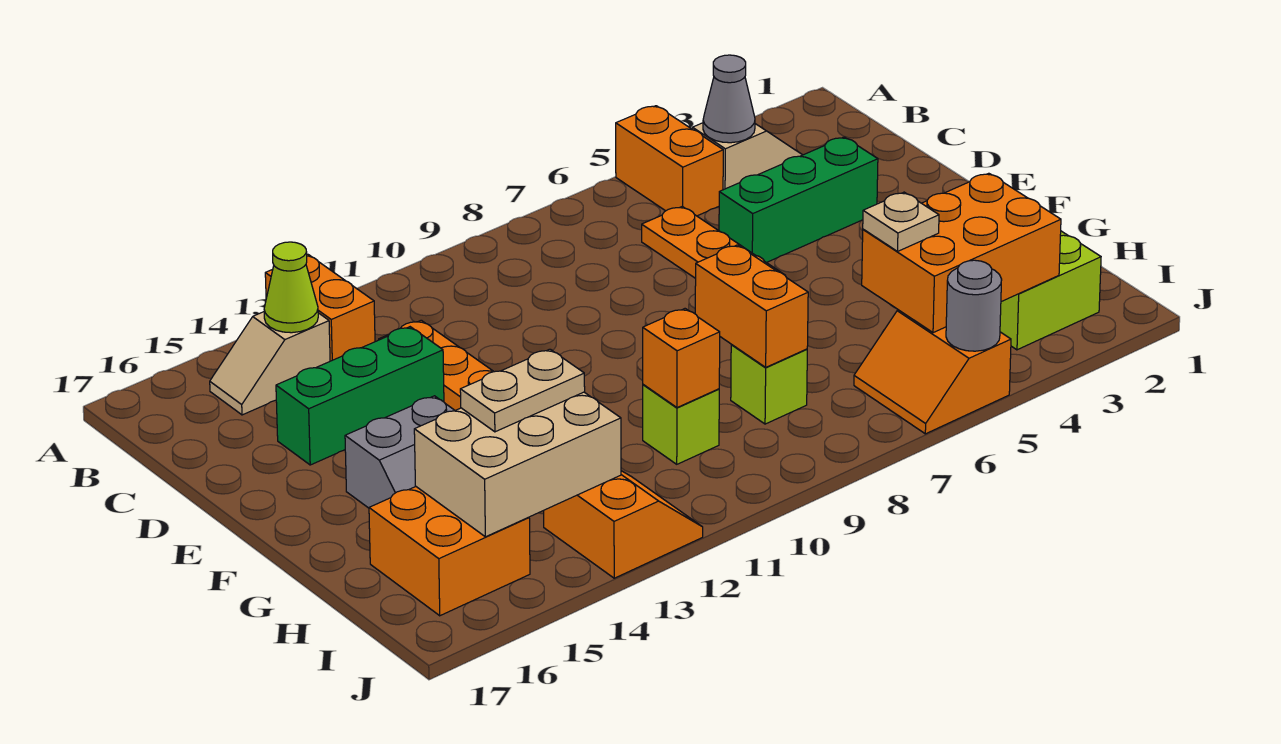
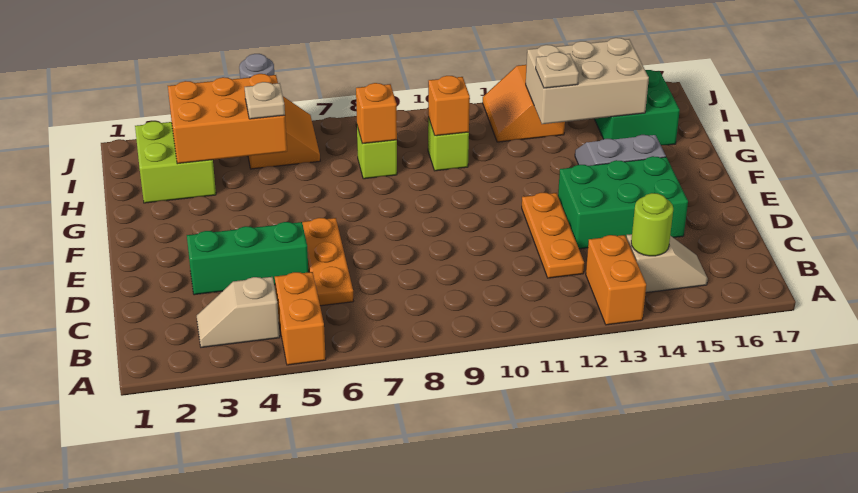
grey 1x1 cone [703,55,755,143] -> none
lime 1x1 cone [264,242,318,333] -> lime 1x1 round brick [631,193,673,256]
green 1x3 brick [276,327,444,465] -> green 2x3 brick [558,156,688,249]
orange 1x2 brick [695,245,808,367] -> orange 1x1 brick [356,83,397,144]
tan 1x2 plate [460,349,585,432] -> tan 1x1 plate [536,52,579,88]
orange 2x2 brick [369,487,530,616] -> green 2x2 brick [595,70,680,145]

